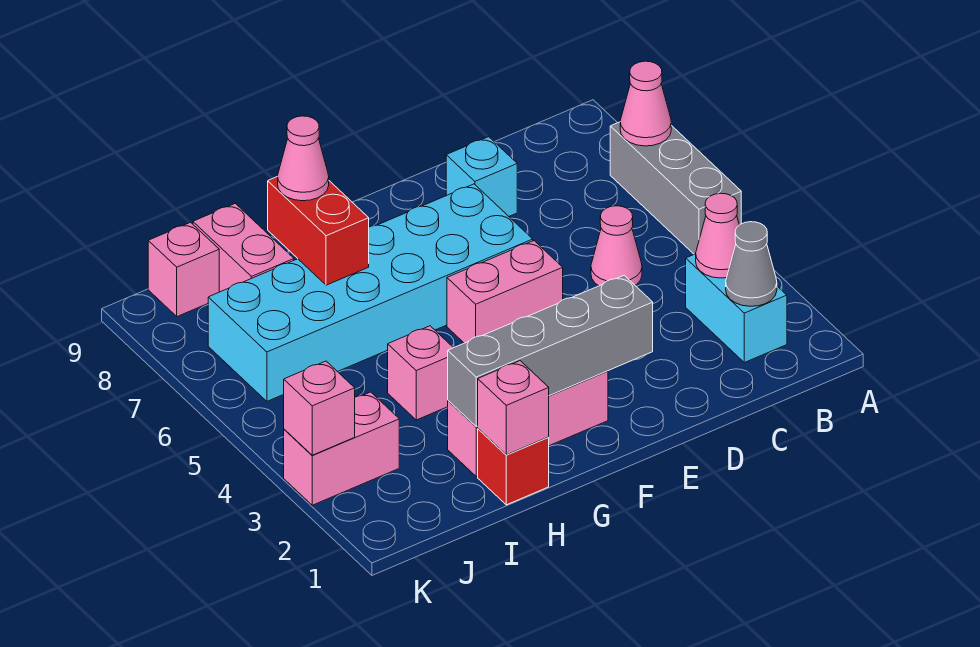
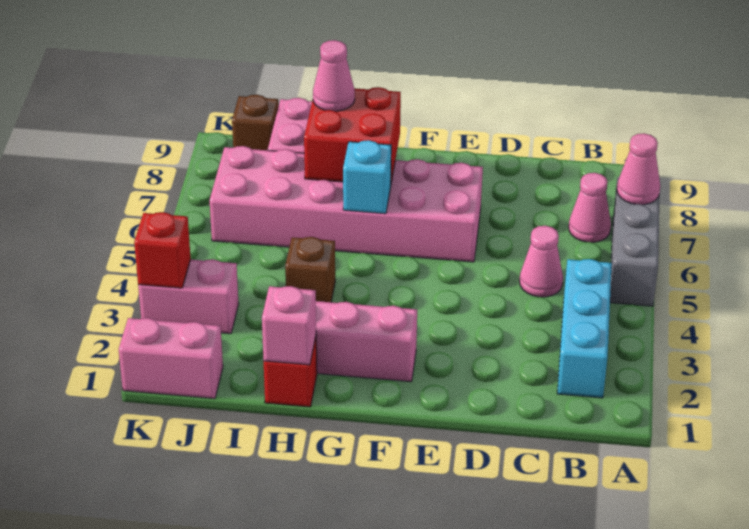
cyan 1x2 brick [686,254,787,363] -> cyan 1x3 brick [557,259,612,398]
grey 1x1 cone [726,222,777,306] -> none
pink 1x1 cone [696,193,739,278] -> pink 1x1 cone moved to [569,173,611,242]
cyan 1x1 brick [446,137,517,216] -> cyan 1x1 brick moved to [343,140,391,214]
grey 1x4 brick [448,275,653,427] -> none
pink 1x2 brick [447,241,563,343] -> pink 1x2 brick moved to [119,318,223,399]
cyan 2x6 brick [208,184,533,401] -> pink 2x6 brick [210,146,483,262]
pink 1x1 brick [388,326,453,420] -> brown 1x1 brick [285,237,335,302]
red 1x2 brick [268,176,369,285] -> red 2x2 brick [304,87,401,182]
pink 1x1 brick [148,222,219,317] -> brown 1x1 brick [232,95,279,150]
pink 1x1 brick [284,361,355,455] -> red 1x1 brick [134,212,191,288]

